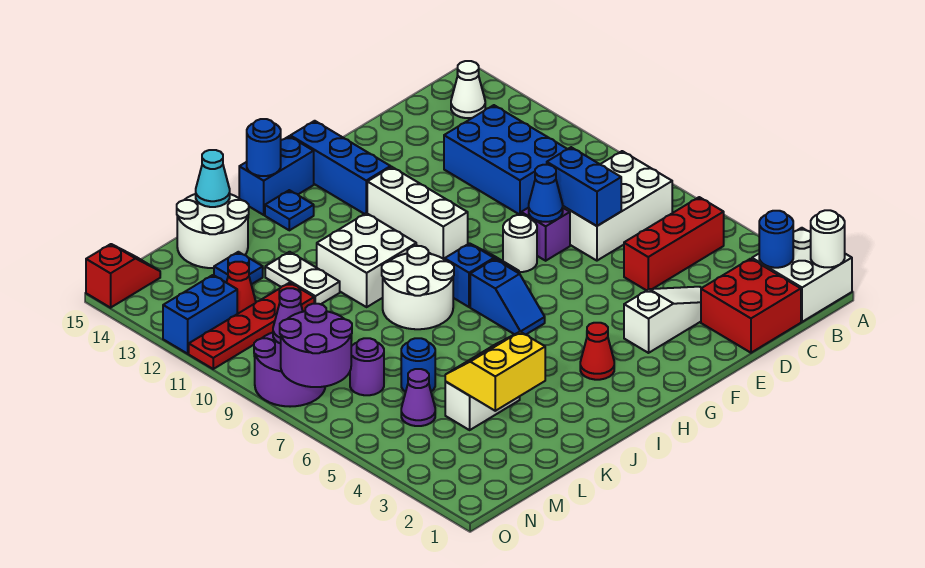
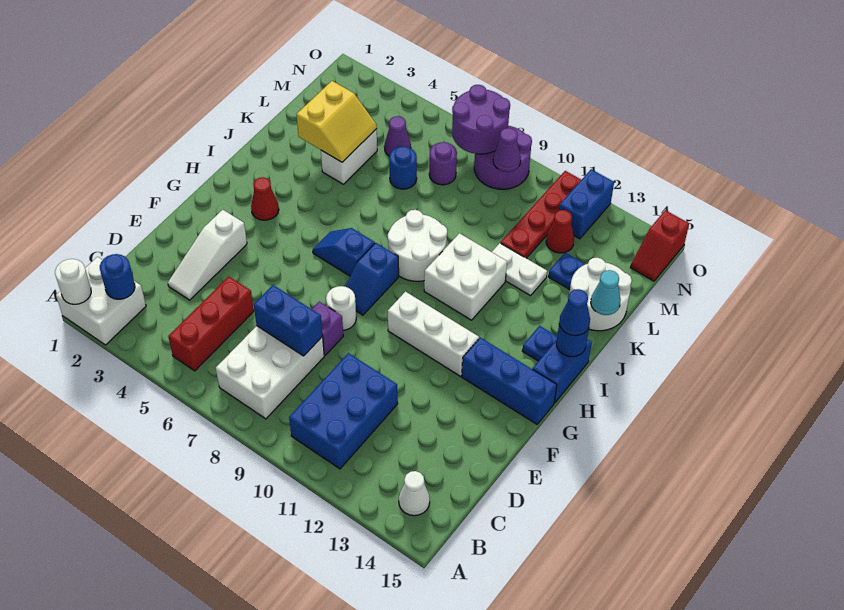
red 2x2 brick [701,259,801,353] -> none
blue 2x3 brick [444,105,567,215] -> blue 2x3 brick turned to [289,353,398,469]
blue 1x1 cone [529,164,563,222] -> blue 1x1 cone moved to [559,289,590,336]

